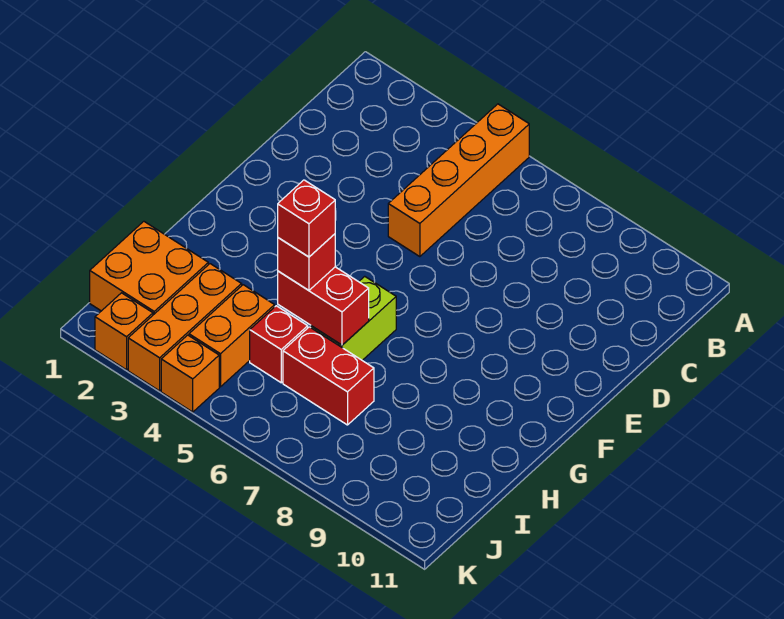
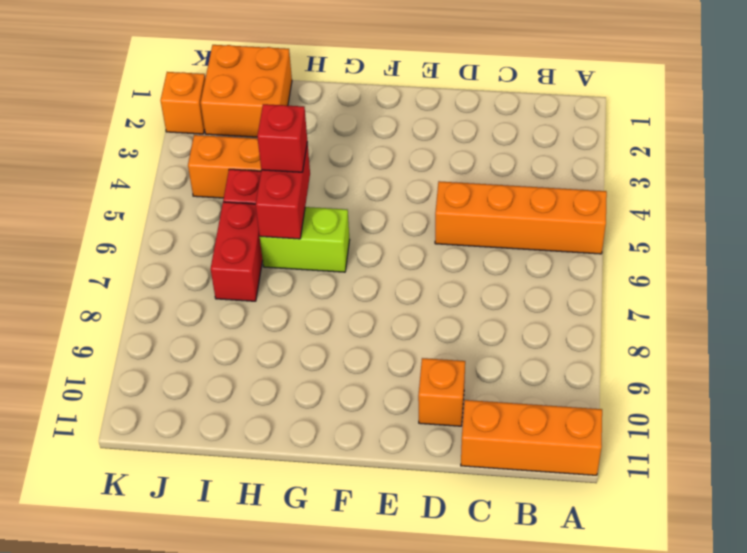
red 1x1 brick [278,180,335,257] -> none
orange 1x3 brick [128,264,242,391] -> orange 1x3 brick moved to [461,400,602,475]
orange 1x1 brick [161,335,219,412] -> orange 1x1 brick moved to [418,358,465,426]

